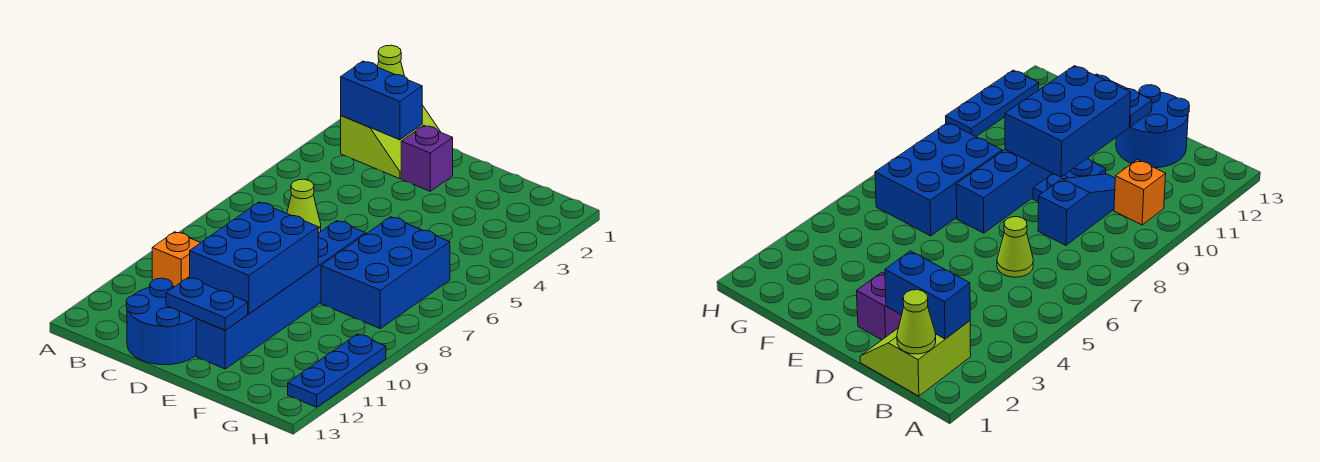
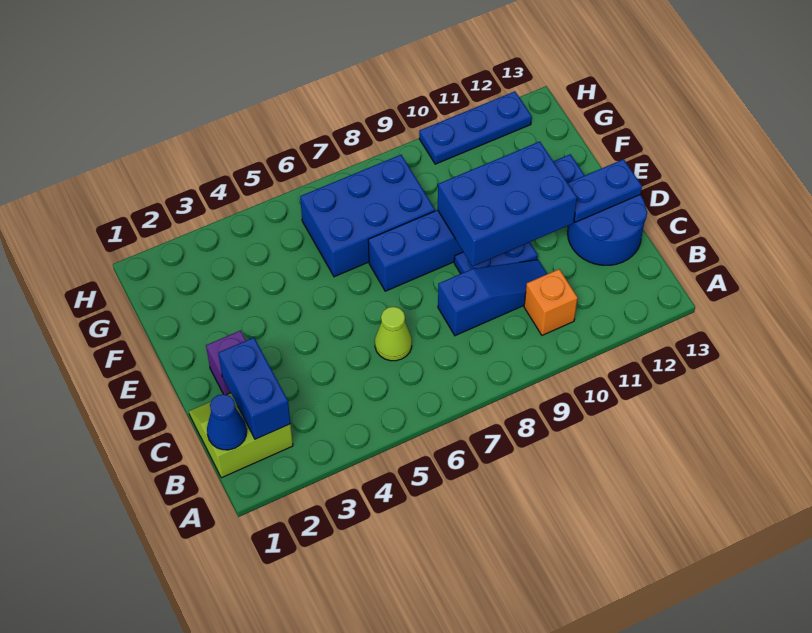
lime 1x1 cone [377,45,404,76] -> blue 1x1 cone [207,394,247,450]
blue 1x2 plate [166,277,248,330] -> blue 1x2 plate turned to [568,159,642,222]

